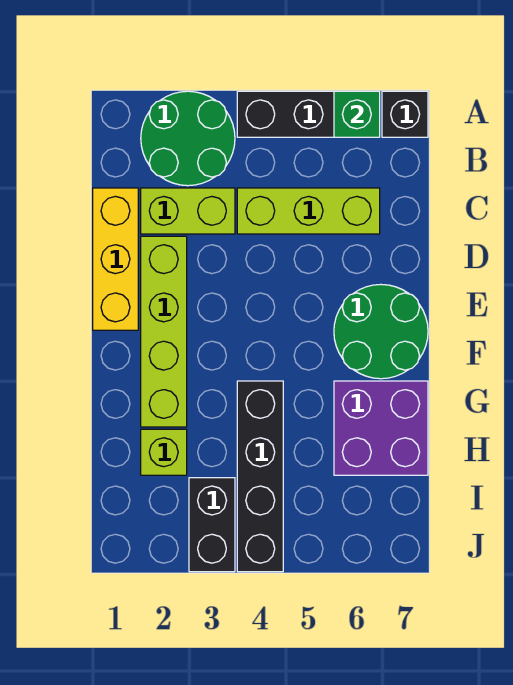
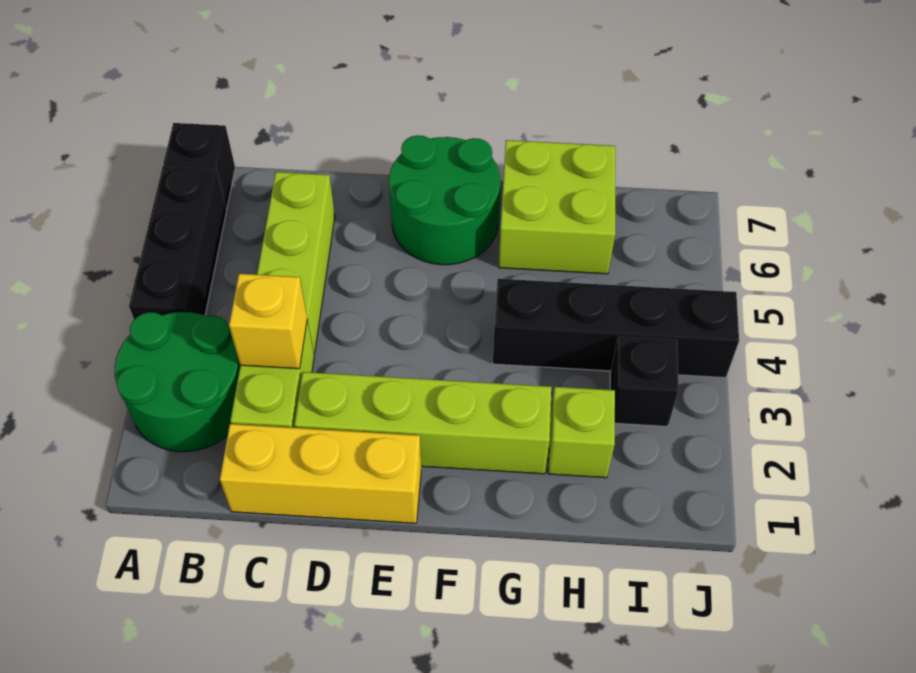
green 1x1 brick [334,91,380,137] -> none
none -> yellow 1x1 brick [229,274,307,369]
purple 2x2 brick [334,381,428,475] -> lime 2x2 brick [499,140,615,274]
black 1x2 brick [189,478,235,572] -> black 1x1 brick [610,337,679,426]

